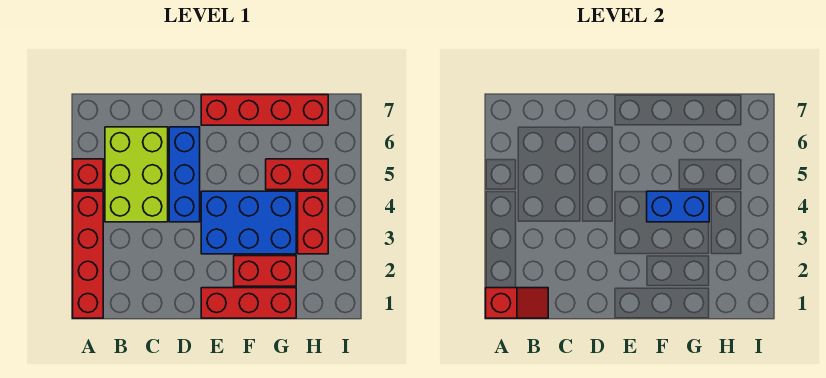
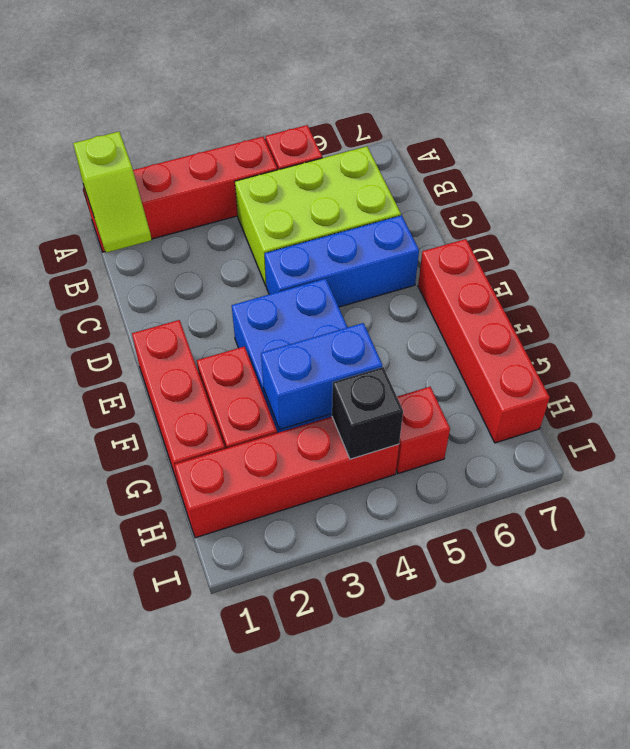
red 1x2 slope [486,288,548,318] -> lime 1x2 slope [73,132,152,253]
blue 1x2 brick [647,191,709,222] -> blue 1x2 brick turned to [261,323,382,430]
red 1x2 brick [266,159,328,190] -> red 1x1 brick [396,387,450,474]
red 1x2 brick [298,191,328,254] -> red 1x4 brick [175,417,399,538]
none -> black 1x1 brick [332,367,403,459]

